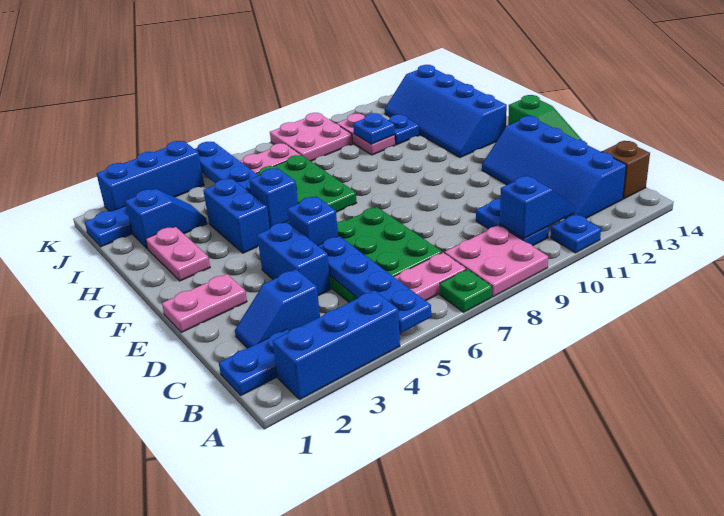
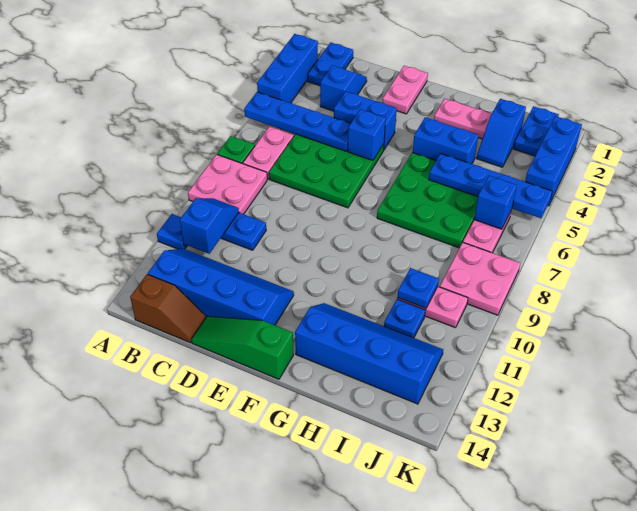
blue 1x2 slope [500,176,575,239] -> blue 1x2 slope turned to [180,198,239,254]
blue 1x1 brick [249,168,298,228] -> blue 1x1 brick moved to [474,176,517,229]

